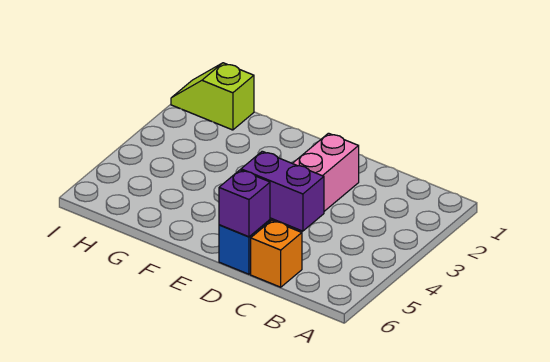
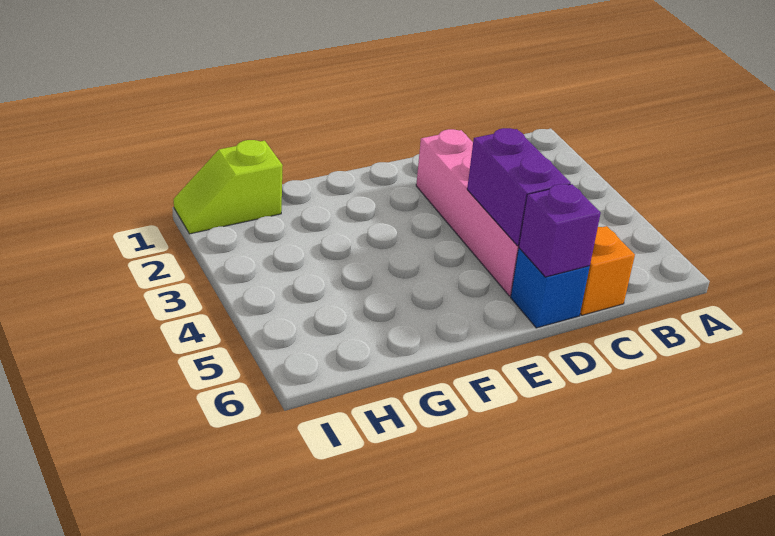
purple 1x2 brick [241,151,324,231] -> purple 1x2 brick turned to [467,128,571,246]

